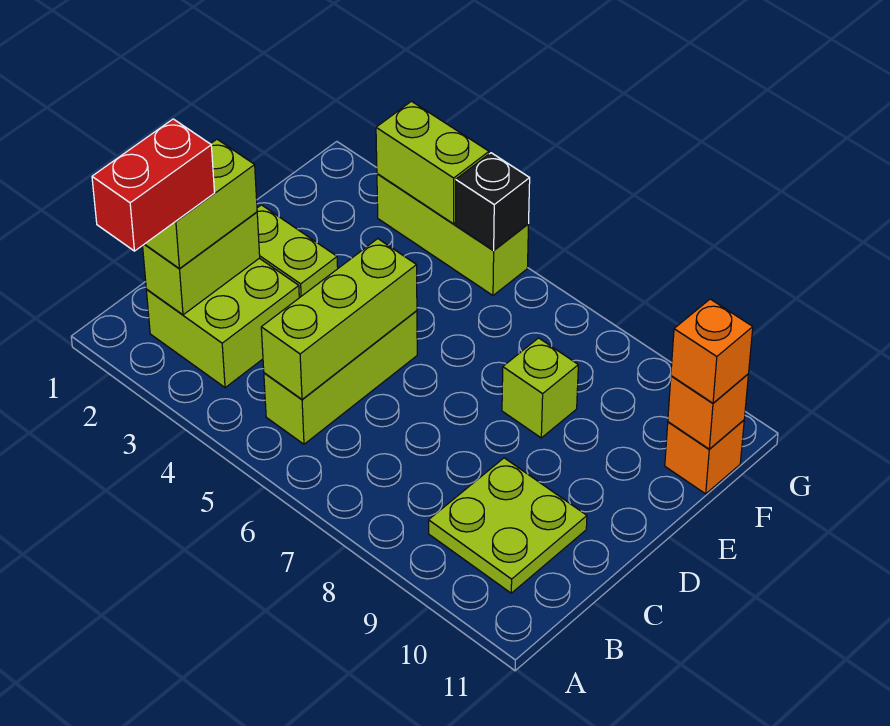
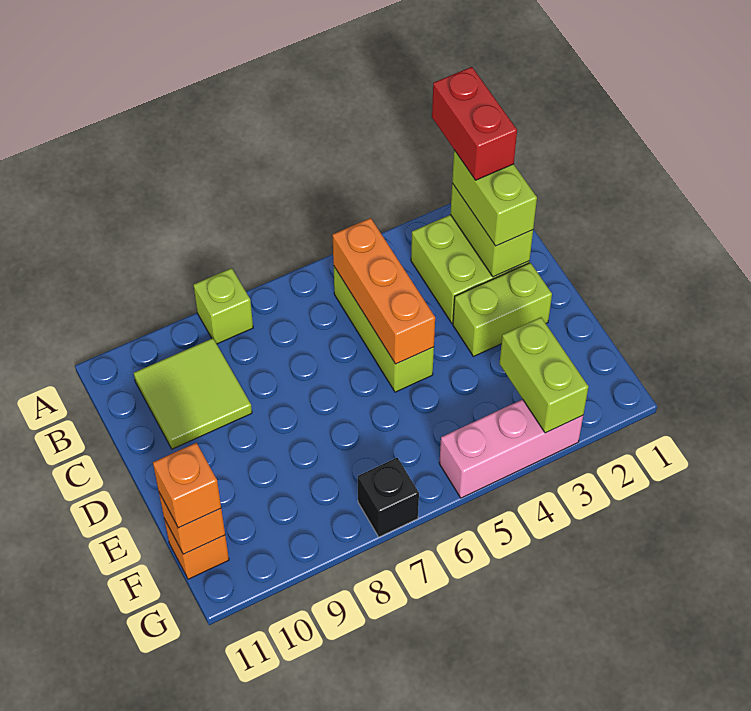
lime 1x3 brick [261,239,417,399] -> orange 1x3 brick [332,218,435,364]
lime 2x2 plate [429,458,587,593] -> lime 2x2 tile [134,338,252,449]
lime 1x1 brick [502,338,578,438] -> lime 1x1 brick moved to [193,268,253,344]
lime 1x3 brick [377,174,529,295] -> pink 1x3 brick [439,399,583,498]
lime 1x2 brick [376,101,489,224] -> lime 1x2 brick turned to [499,317,588,433]
black 1x1 brick [456,153,530,251] -> black 1x1 brick moved to [358,458,419,537]

